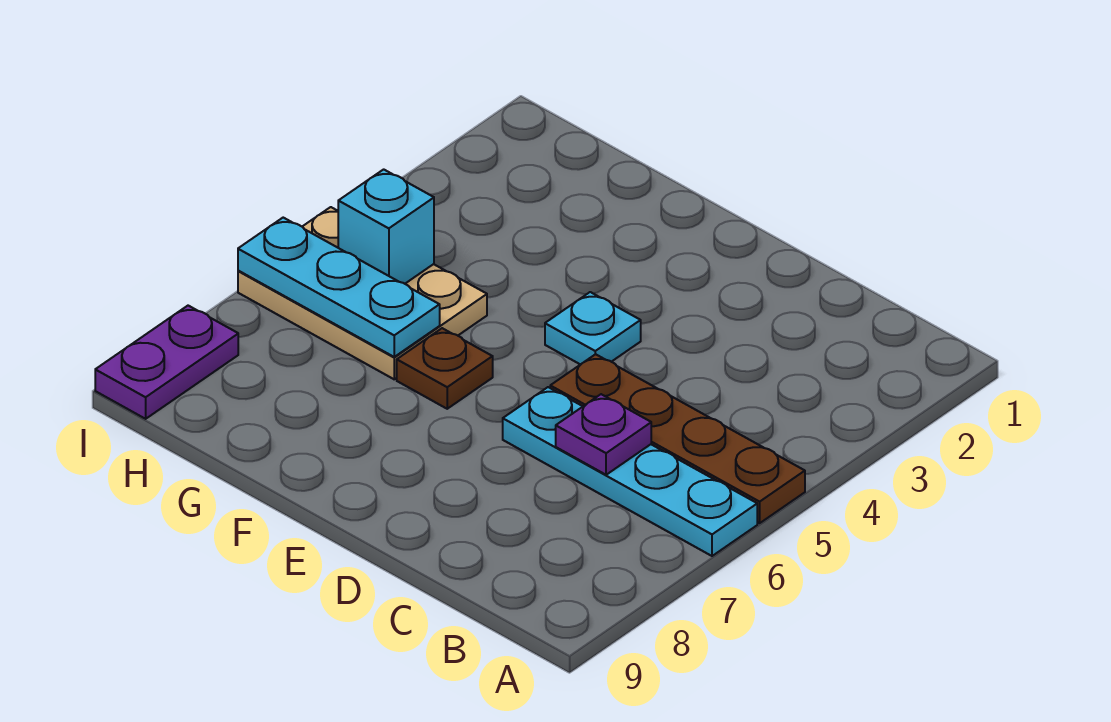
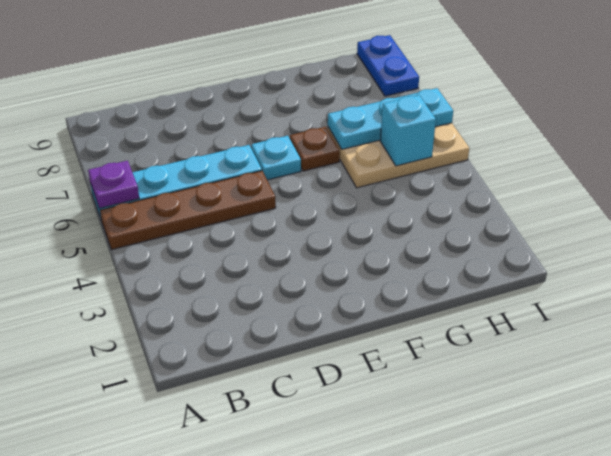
purple 1x1 plate [556,394,651,475] -> purple 1x1 plate moved to [88,161,139,208]
cyan 1x1 plate [545,292,641,365] -> cyan 1x1 plate moved to [251,136,301,180]
purple 1x2 plate [95,306,238,419] -> blue 1x2 plate [357,35,419,96]

